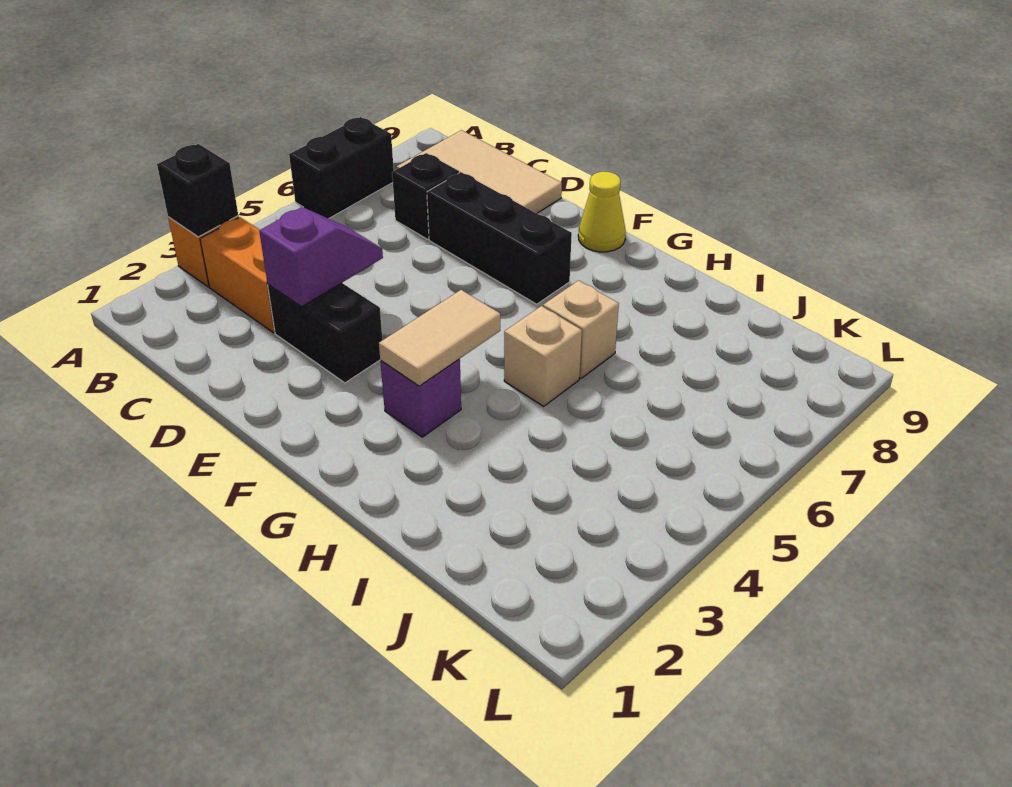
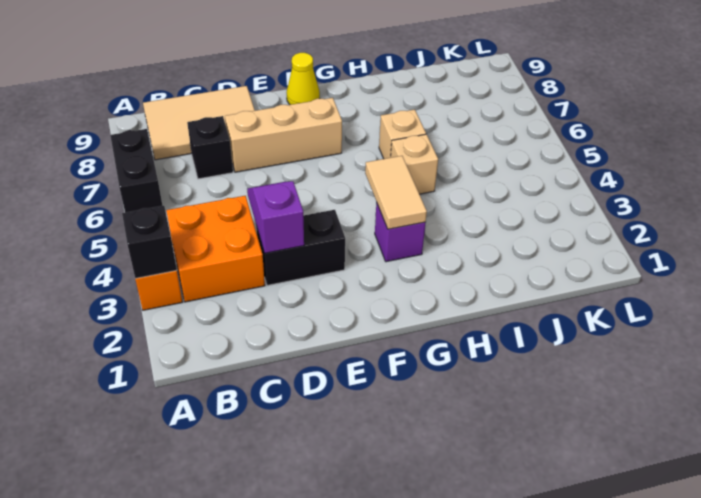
orange 1x2 brick [200,217,275,333] -> orange 2x2 brick [166,196,265,302]
black 1x3 brick [427,172,572,304] -> tan 1x3 brick [225,98,342,172]

